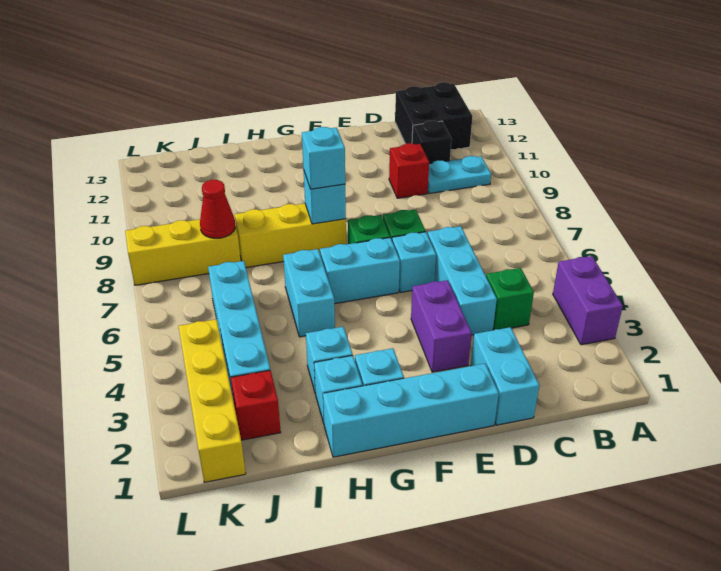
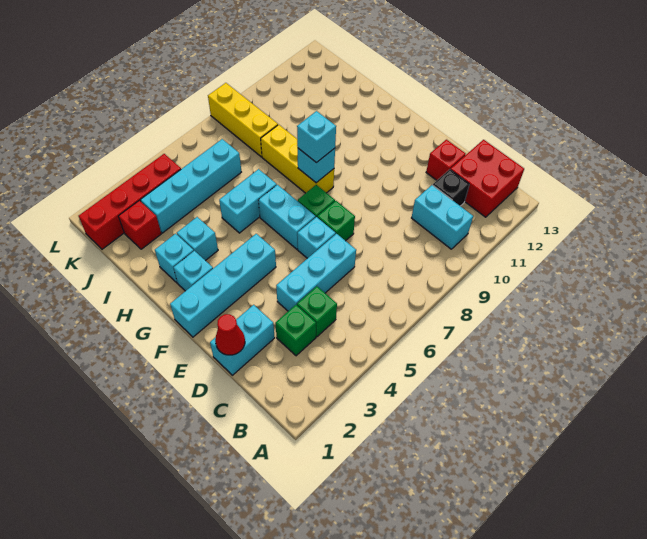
purple 1x2 brick [553,256,623,345] -> none
cyan 1x2 plate [428,156,491,194] -> cyan 1x2 brick [412,185,473,249]
black 2x2 brick [395,82,473,150] -> red 2x2 brick [450,140,524,217]
none -> green 1x1 brick [275,305,316,356]
red 1x1 brick [389,143,429,198] -> red 1x1 brick moved to [426,140,466,180]
cyan 1x4 brick [323,364,499,457] -> cyan 1x4 brick turned to [170,234,276,337]
purple 1x2 brick [411,280,472,372] -> none
red 1x1 cone [200,180,235,238] -> red 1x1 cone moved to [215,314,245,355]
yellow 1x4 brick [179,319,246,482] -> red 1x4 brick [78,154,181,249]

